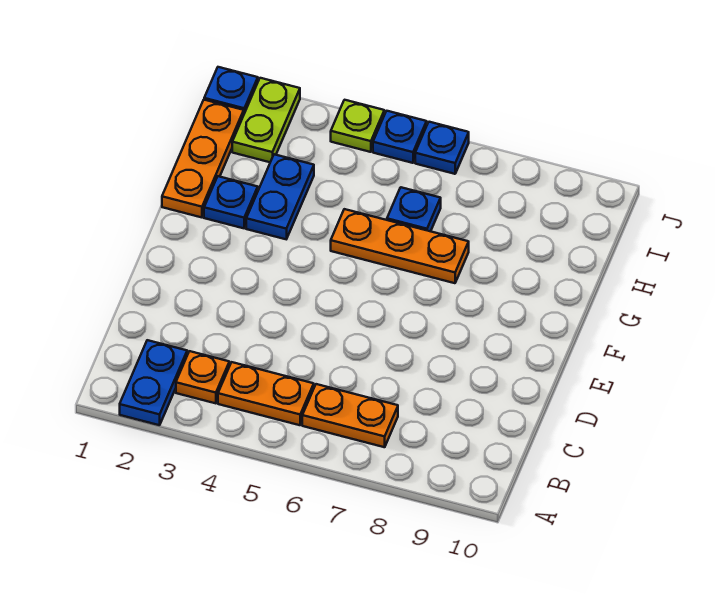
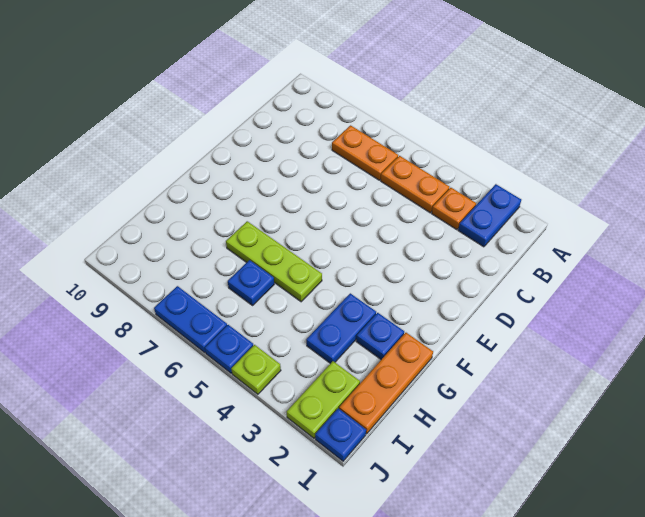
orange 1x3 plate [331,209,469,283] -> lime 1x3 plate [226,221,322,302]
blue 1x1 plate [415,122,469,174] -> blue 1x2 plate [154,286,227,353]

